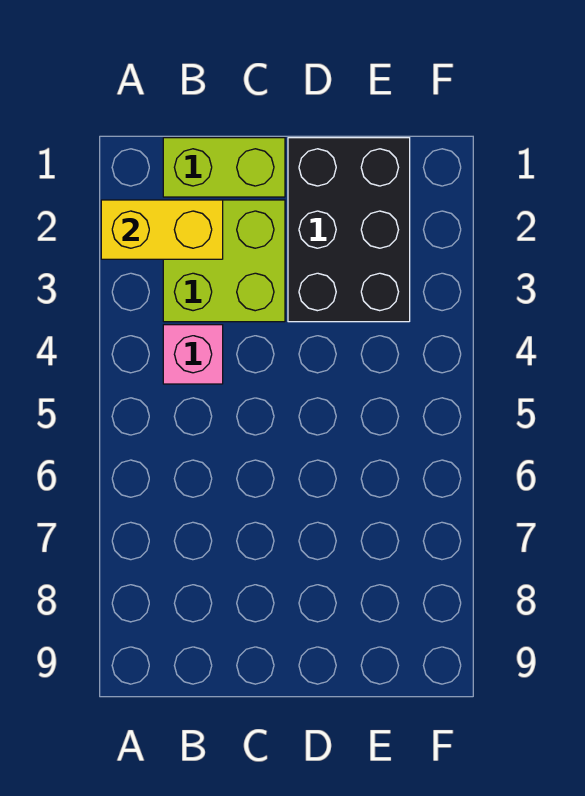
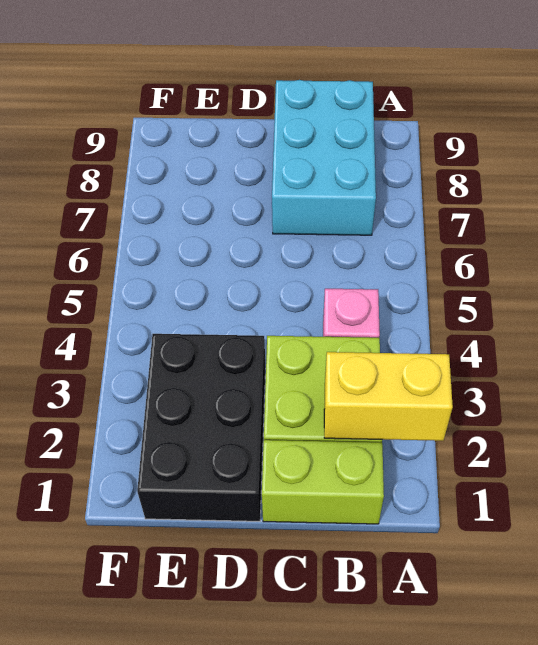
none -> cyan 2x3 brick [272,80,376,235]

